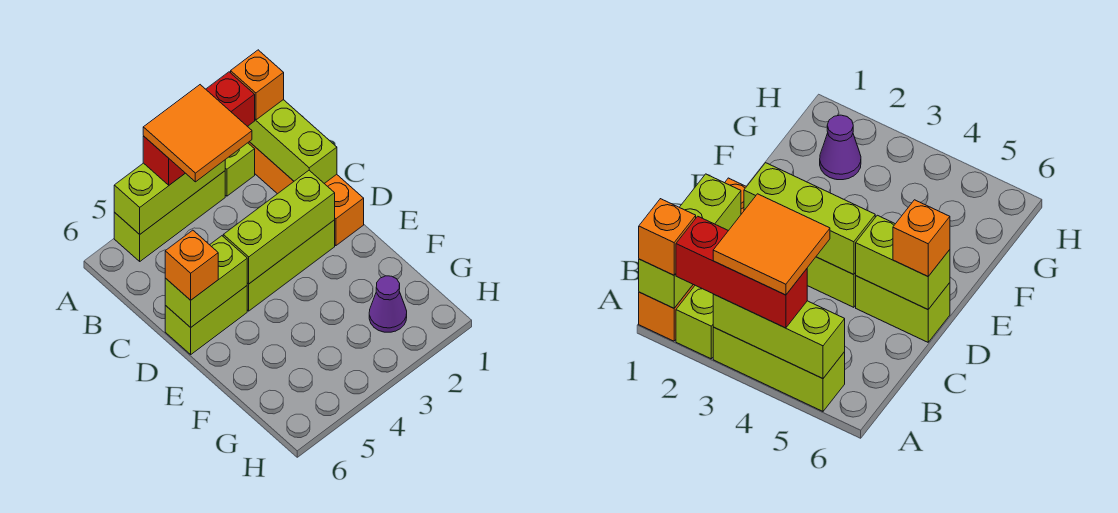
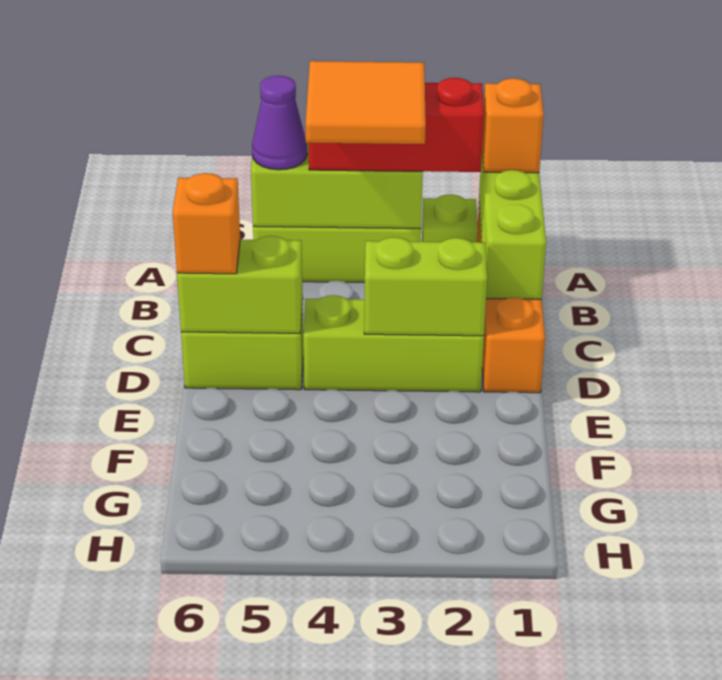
lime 1x3 brick [223,170,335,284] -> lime 1x2 brick [364,237,487,336]
purple 1x1 cone [369,276,407,332] -> purple 1x1 cone moved to [252,76,307,170]

